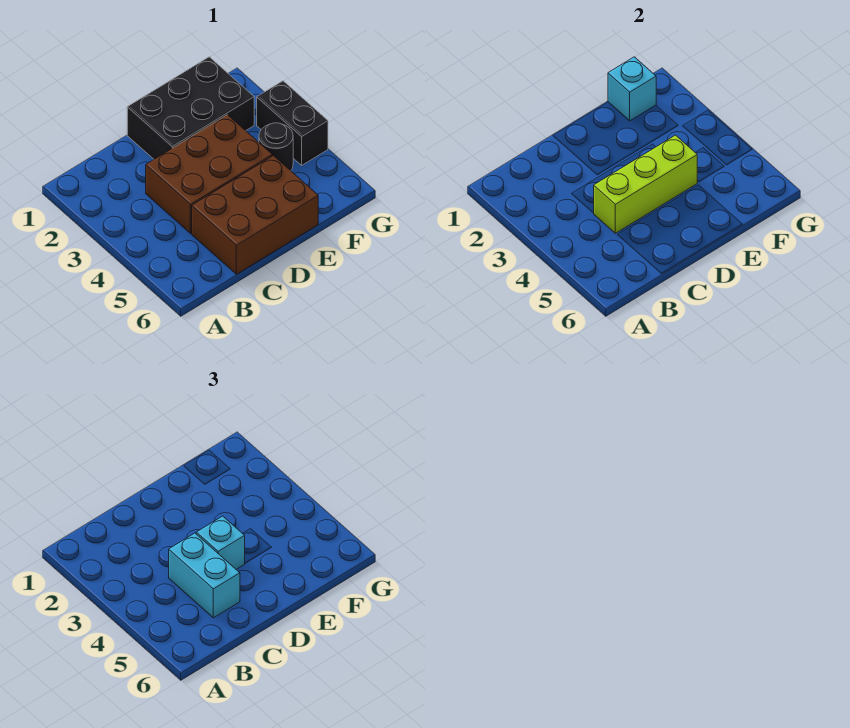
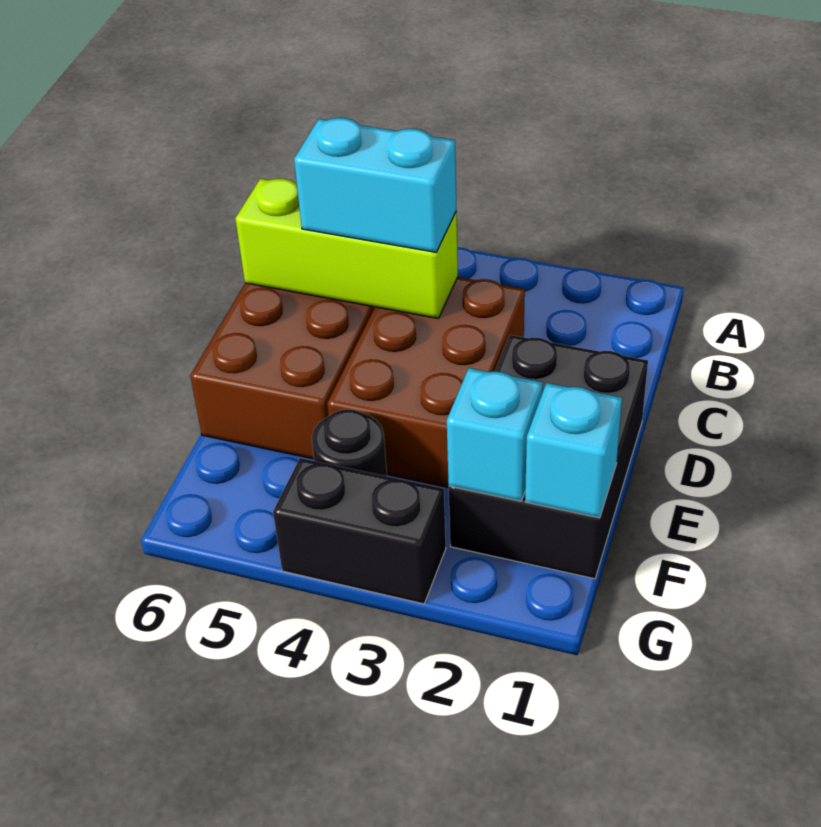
lime 1x3 brick [594,135,697,233] -> lime 1x3 brick turned to [235,179,458,319]
cyan 1x1 brick [196,516,245,569] -> cyan 1x1 brick moved to [447,368,542,501]

